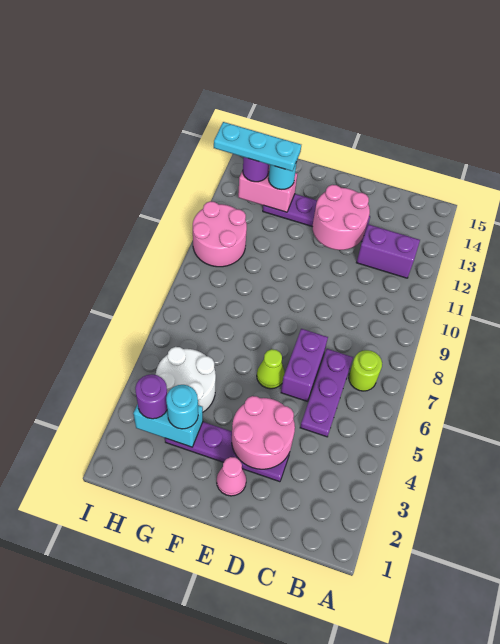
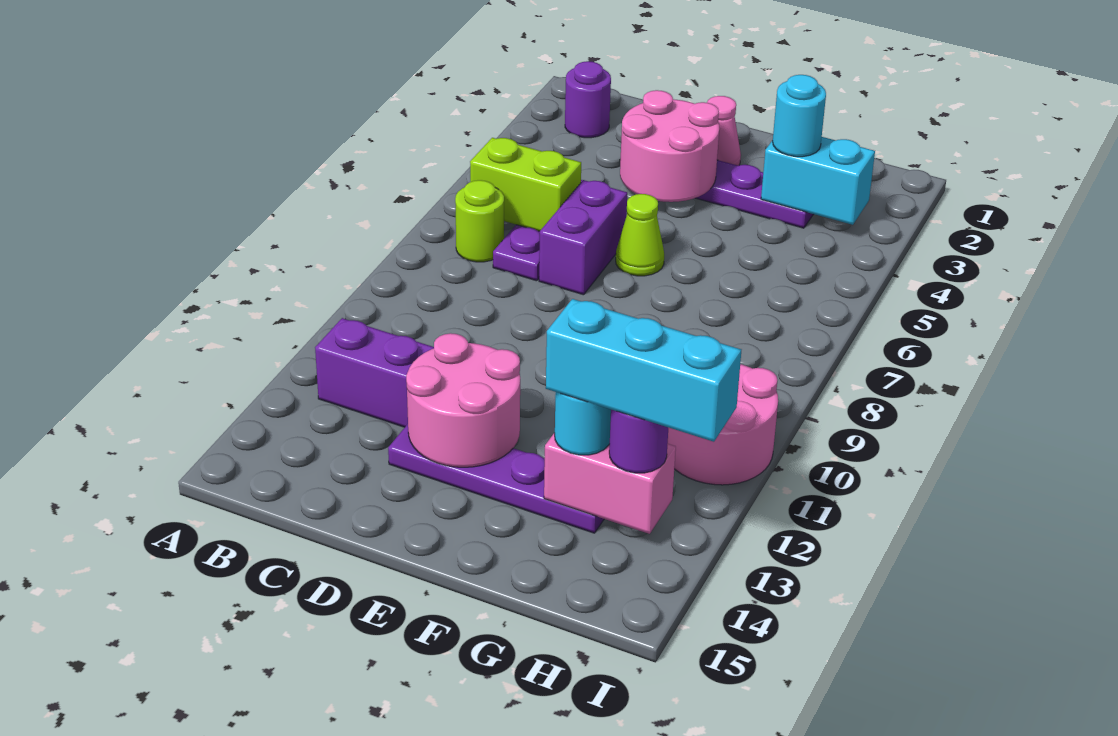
none -> lime 1x2 brick [470,138,581,231]
white 2x2 round brick [156,347,216,412] -> none
cyan 1x3 plate [214,122,301,171] -> cyan 1x3 brick [546,299,741,442]
purple 1x1 round brick [135,374,167,419] -> purple 1x1 round brick moved to [565,61,611,138]

